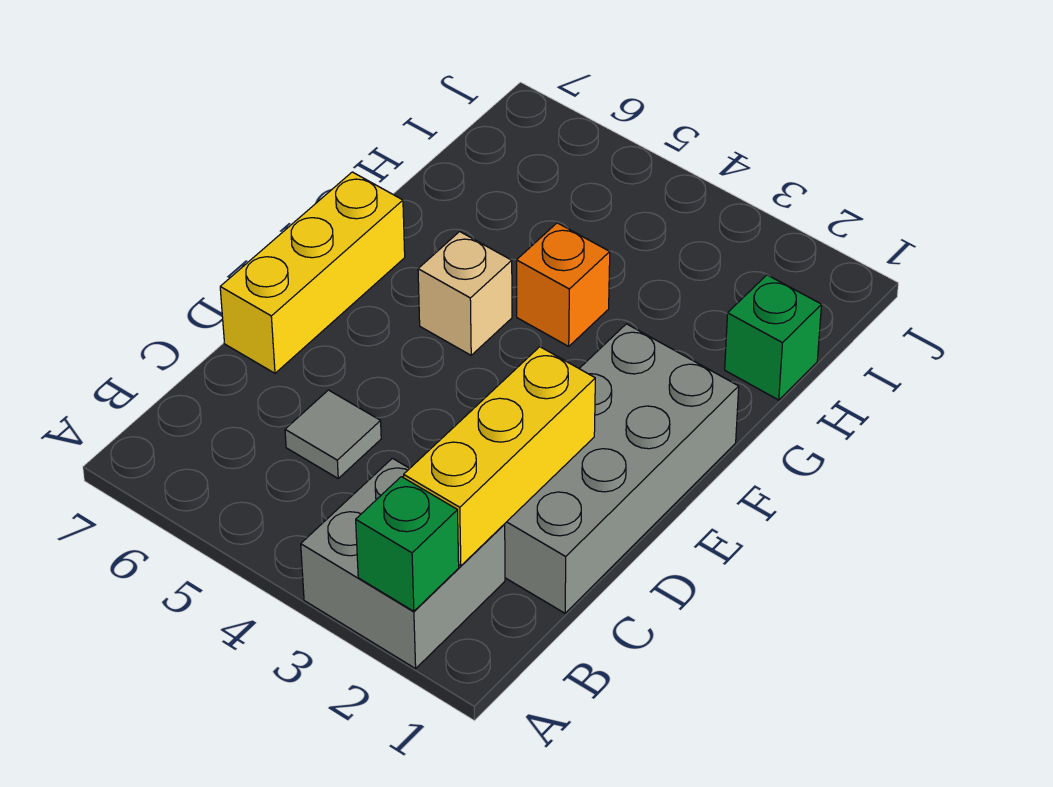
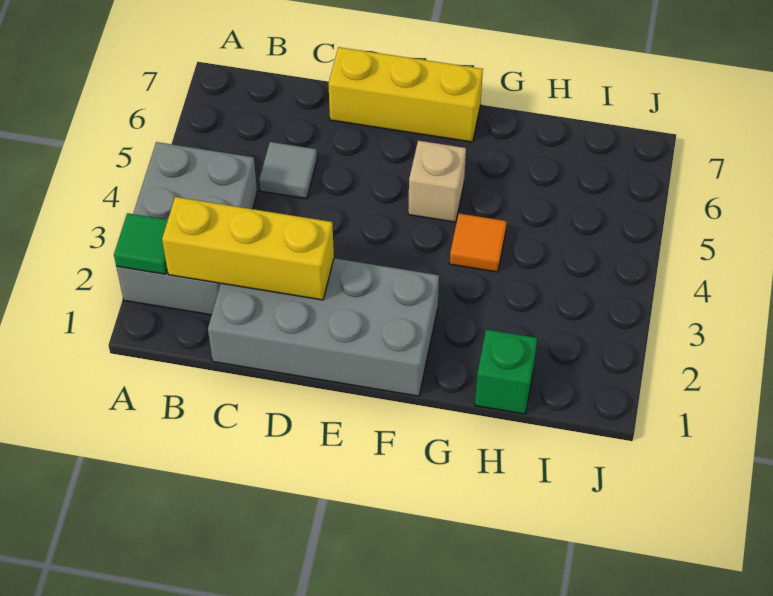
grey 2x2 brick [301,458,505,669] -> grey 2x3 brick [117,142,257,315]
green 1x1 brick [356,477,459,611] -> green 1x1 tile [114,213,168,274]
orange 1x1 brick [516,223,610,346] -> orange 1x1 tile [450,214,507,272]

